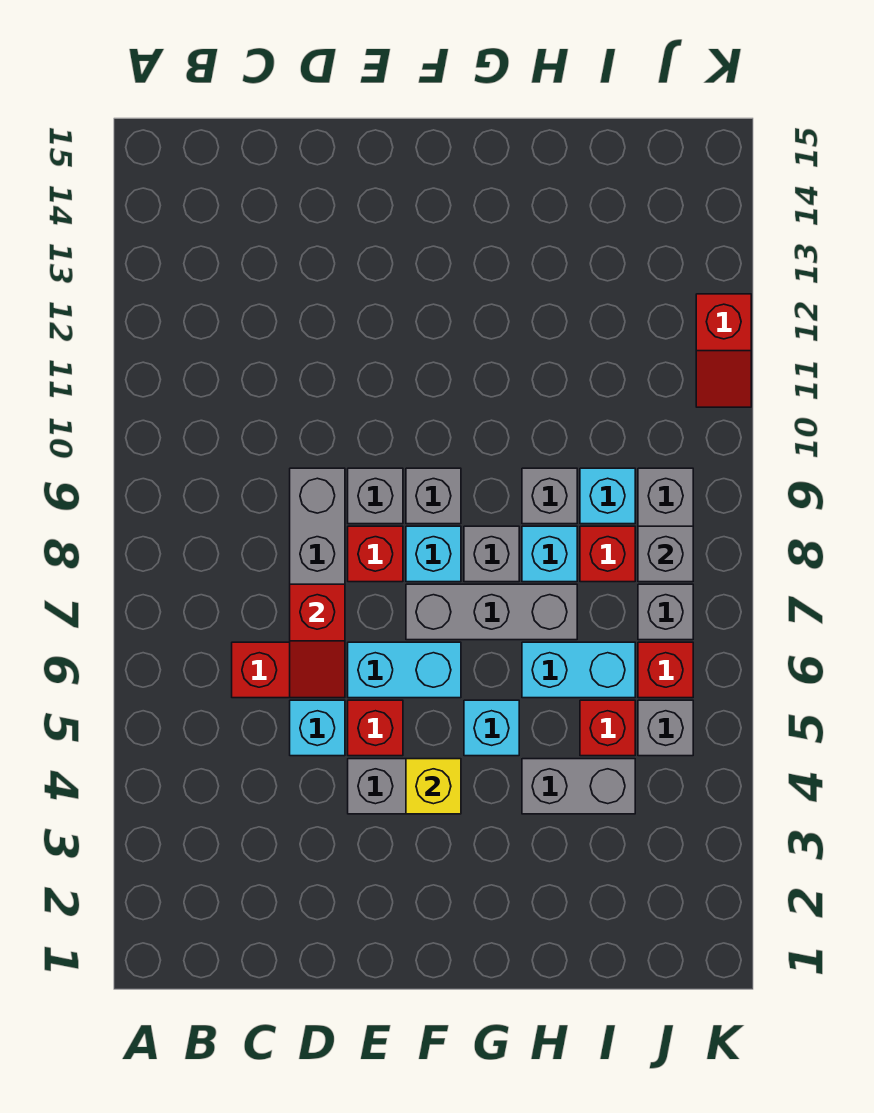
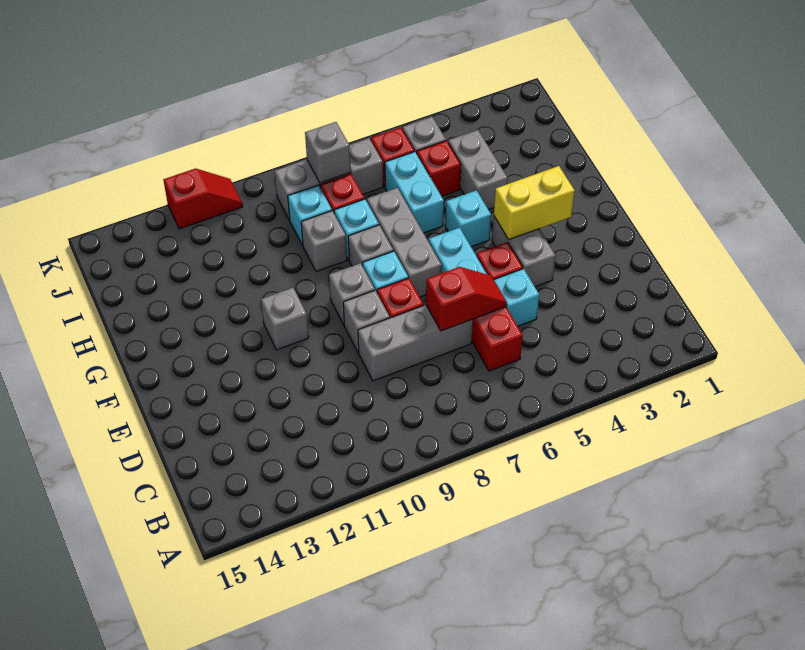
yellow 1x1 brick [406,759,461,814] -> yellow 1x2 brick [494,166,575,239]
none -> grey 1x1 brick [261,288,309,350]

